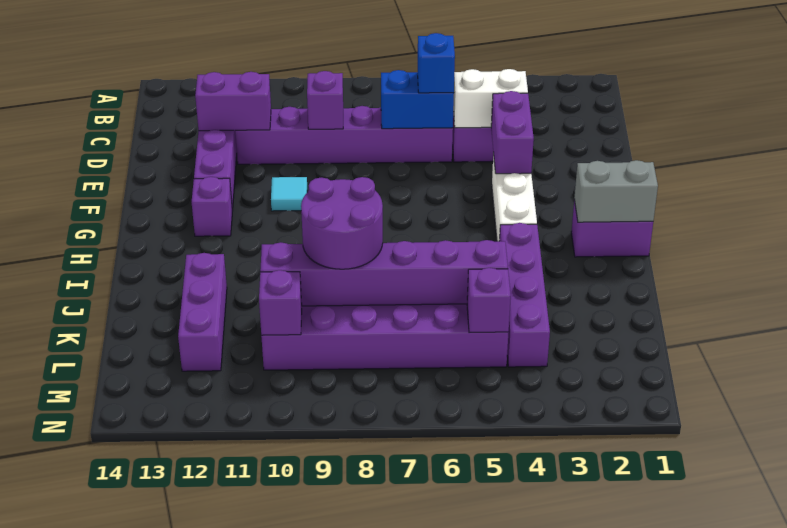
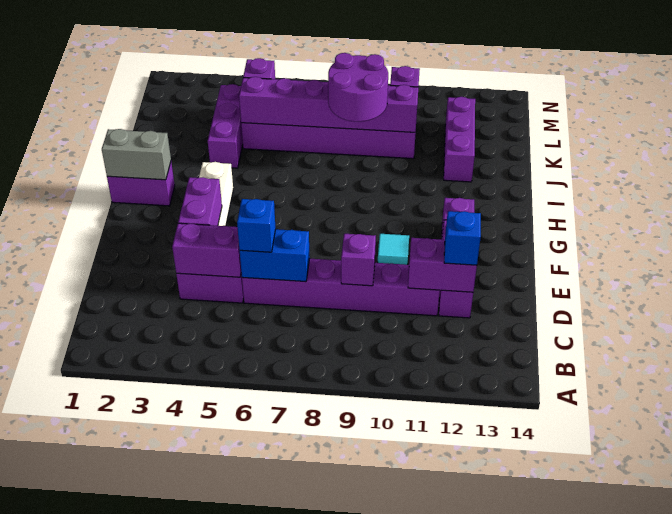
white 1x2 brick [453,69,528,128] -> purple 1x2 brick [172,223,241,277]
none -> blue 1x1 brick [444,211,481,265]
purple 1x4 brick [499,223,550,367] -> purple 1x3 brick [208,84,243,168]

